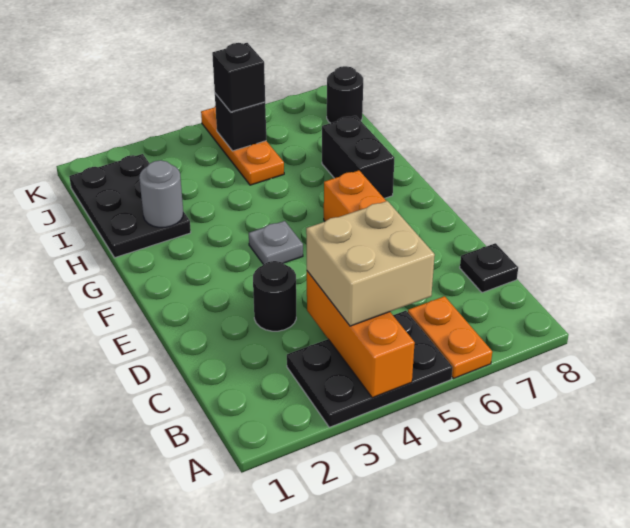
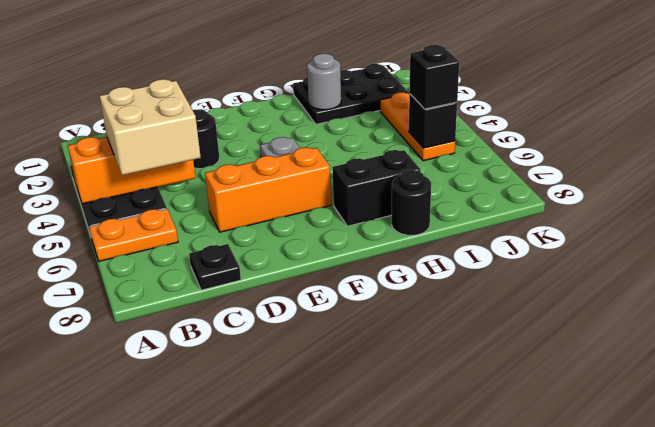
orange 1x3 plate [201,107,284,185] -> orange 1x3 plate turned to [380,92,455,161]
black 1x1 round brick [327,66,363,123] -> black 1x1 round brick moved to [392,170,431,235]

